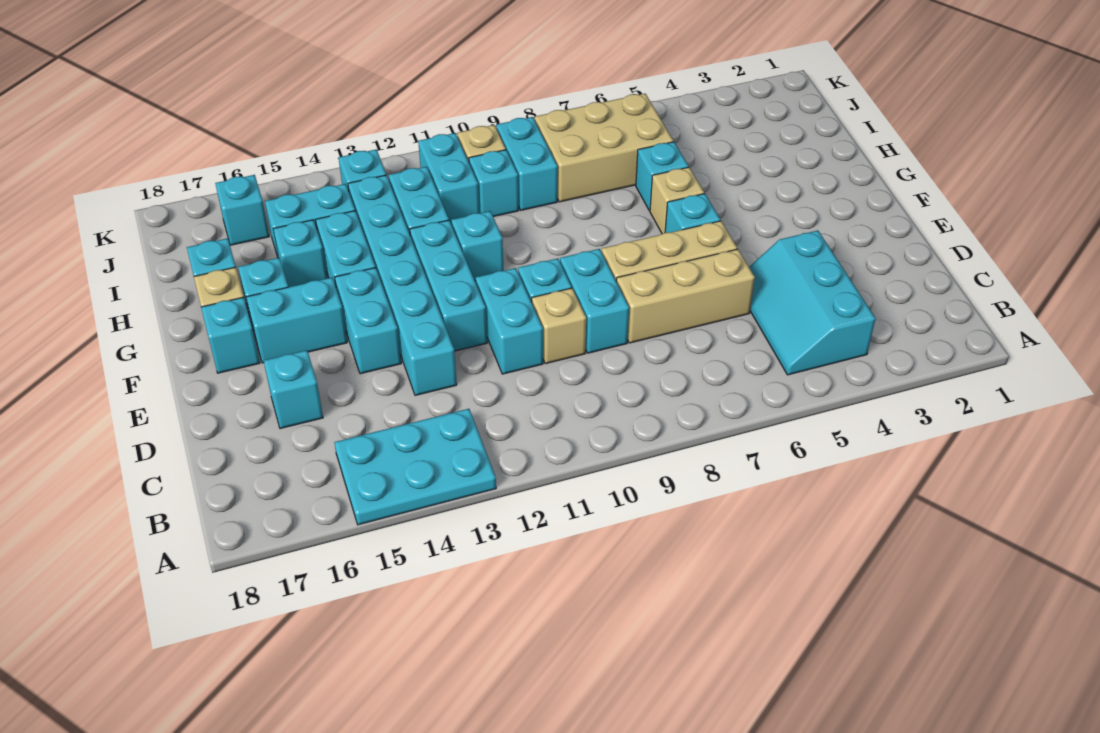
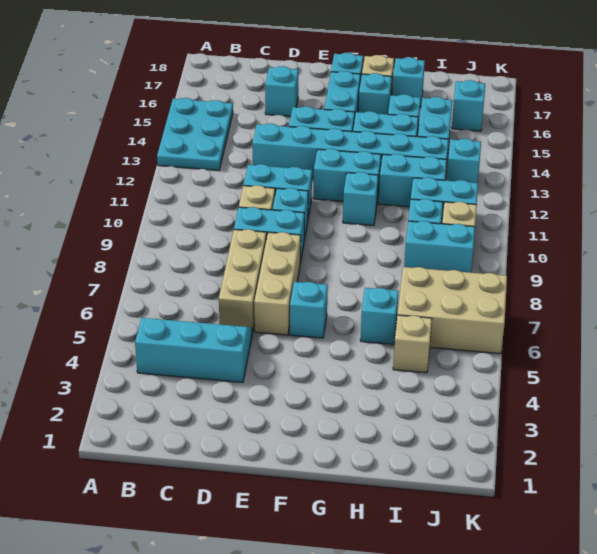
cyan 1x3 brick [410,220,487,351] -> cyan 1x2 brick [313,149,381,201]
tan 1x1 brick [650,167,704,234] -> tan 1x1 brick moved to [393,315,432,373]
tan 2x3 brick [535,94,673,202] -> tan 2x3 brick turned to [398,267,507,354]

